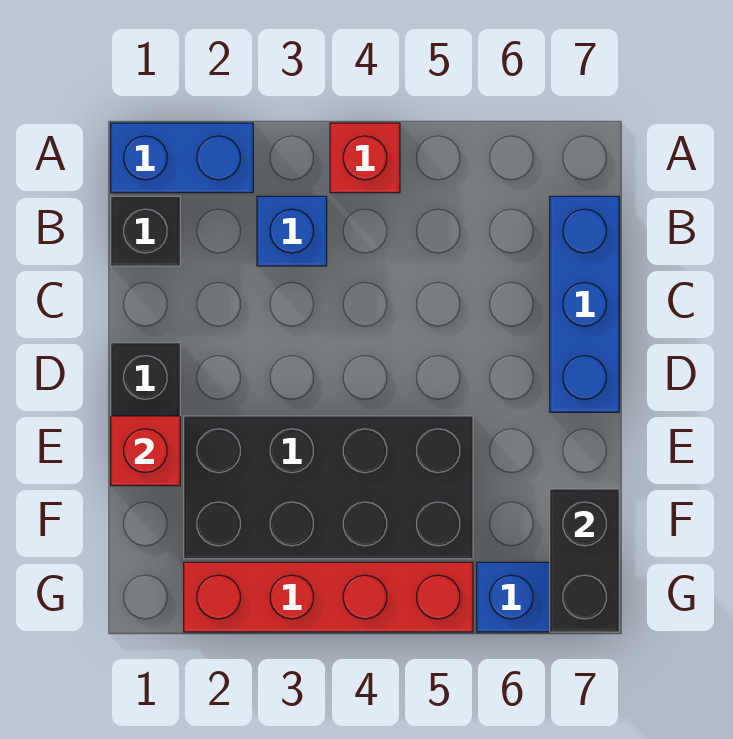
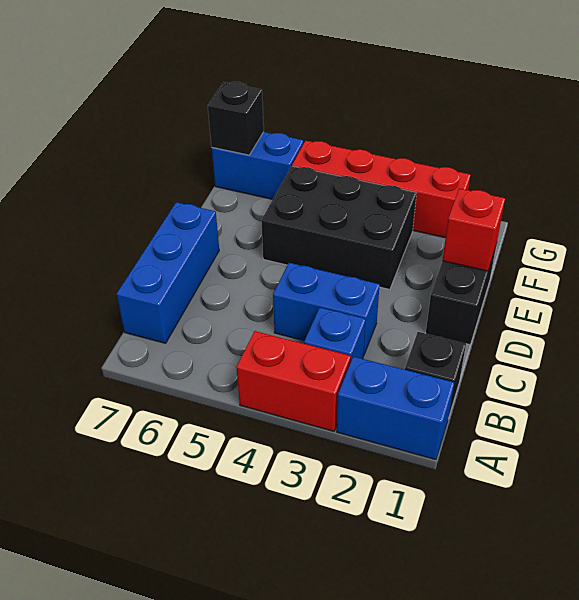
red 1x1 brick [330,123,400,193] -> red 1x2 brick [236,331,351,431]
none -> blue 1x2 brick [273,263,380,356]
black 2x4 brick [184,416,473,559] -> black 2x3 brick [261,166,416,289]
black 1x2 brick [550,489,619,632] -> black 1x1 brick [208,82,264,155]

